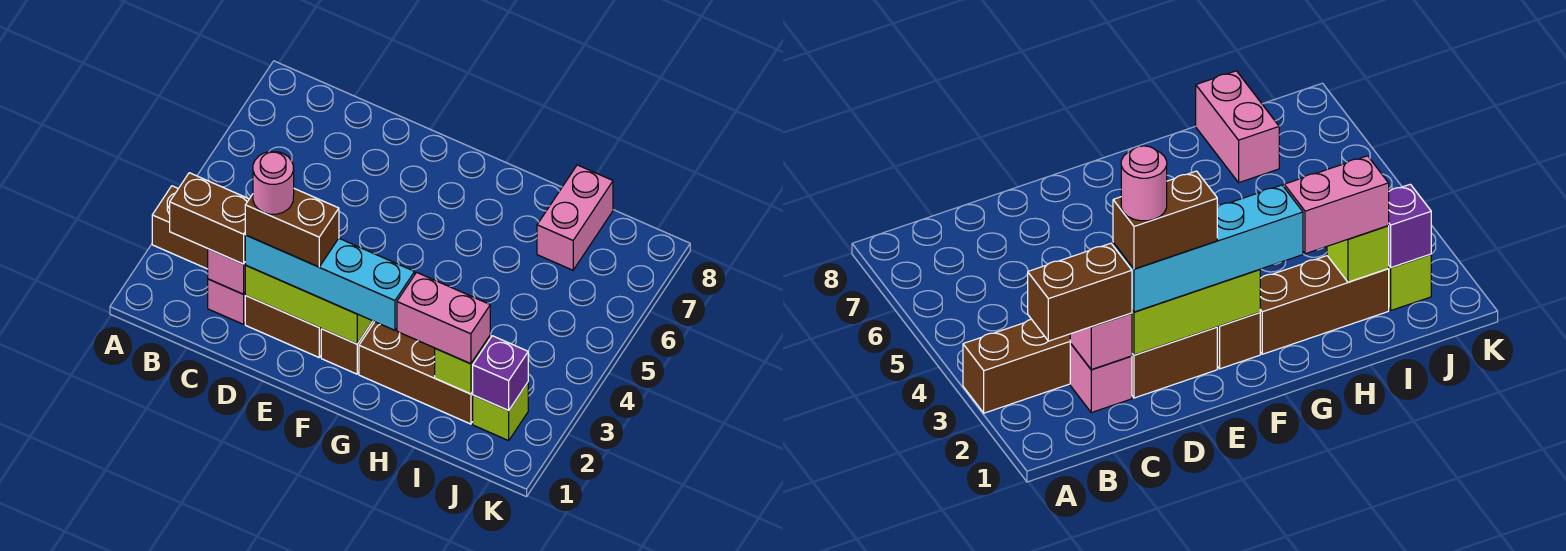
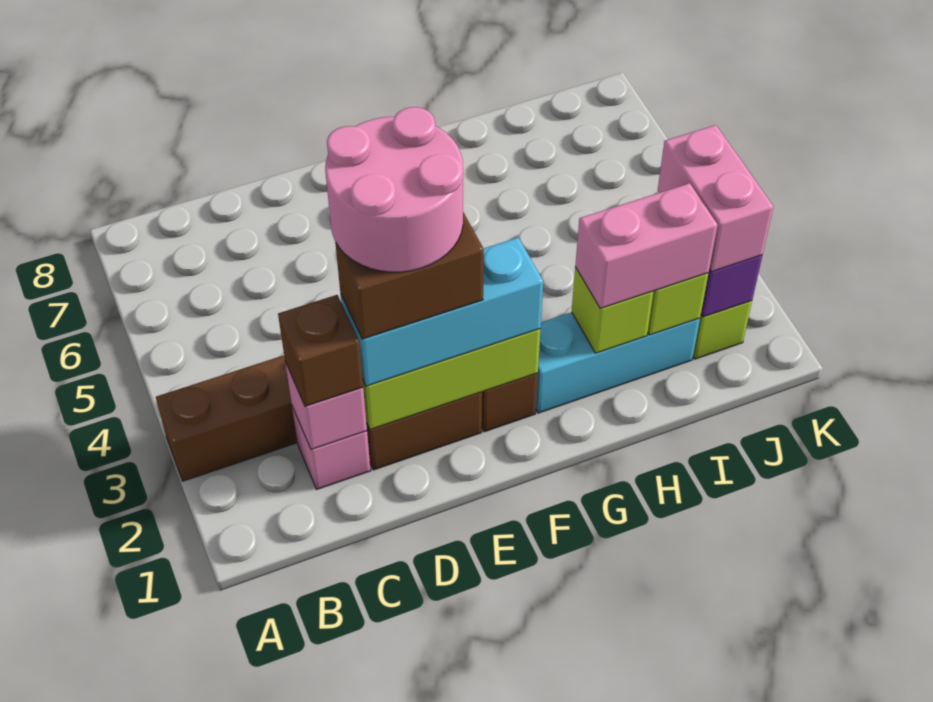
brown 1x2 brick [170,173,249,264] -> brown 1x1 brick [278,295,363,406]
cyan 1x4 brick [245,235,415,330] -> cyan 1x3 brick [341,237,543,386]
pink 1x1 round brick [253,151,294,214] -> pink 2x2 round brick [325,107,463,272]
brown 1x3 brick [359,322,473,424] -> cyan 1x3 brick [536,312,700,413]
none -> lime 1x1 brick [572,267,653,353]
pink 1x2 brick [537,165,613,270] -> pink 1x2 brick moved to [658,125,774,272]

